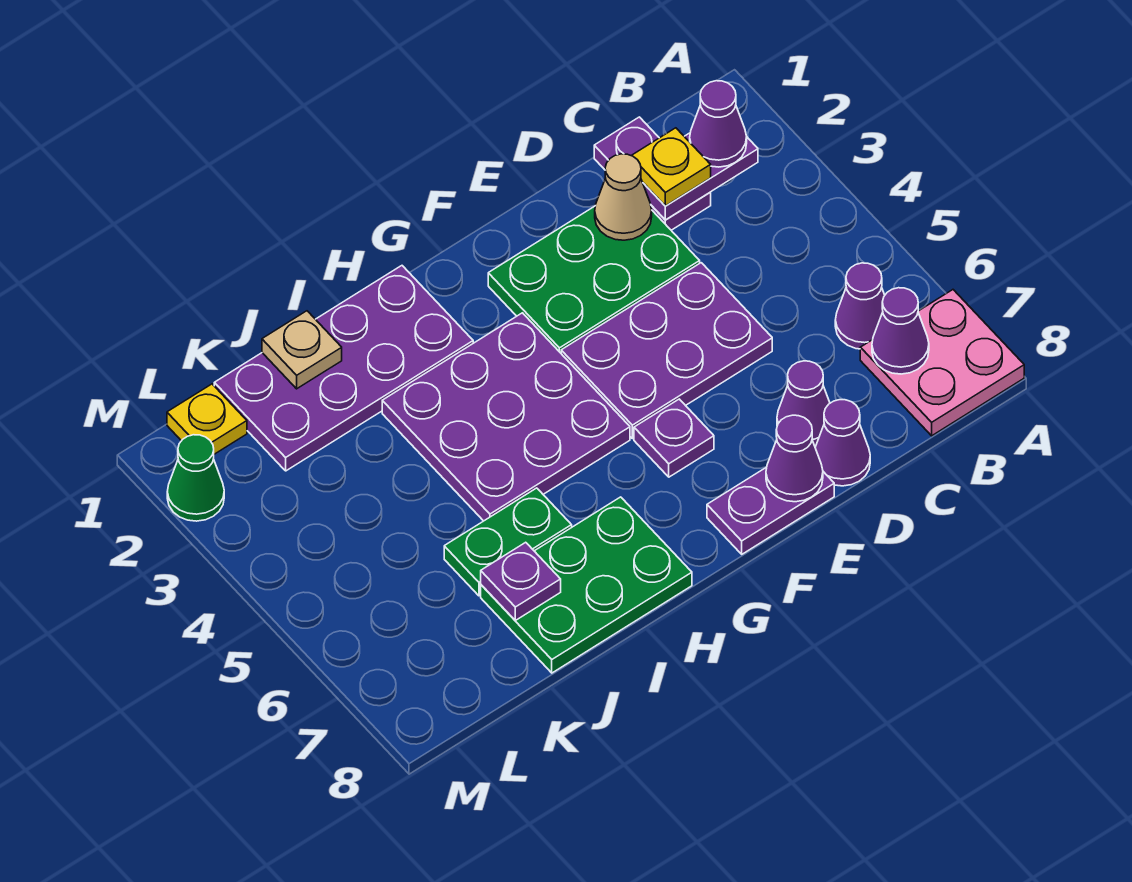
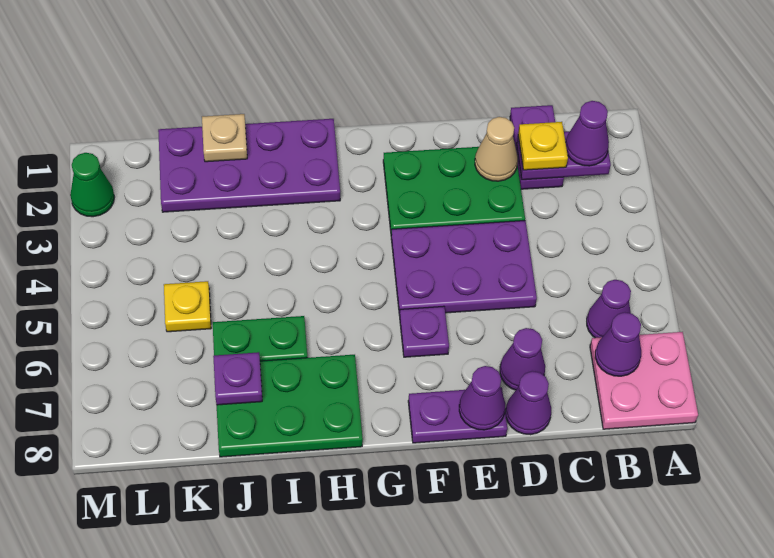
purple 3x3 plate [382,313,630,521] -> none
yellow 1x1 plate [167,384,247,454] -> yellow 1x1 plate moved to [164,281,211,332]

